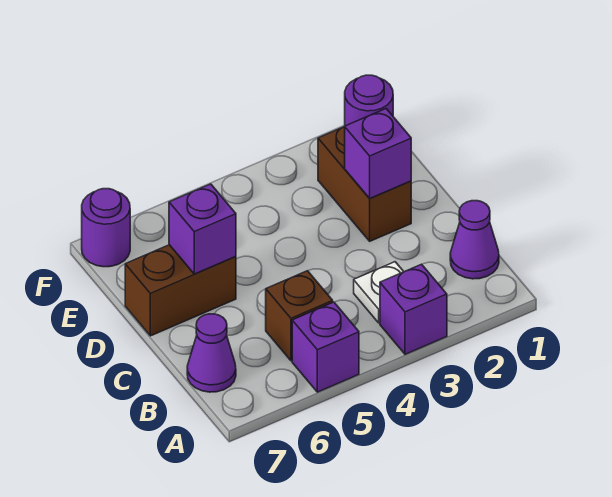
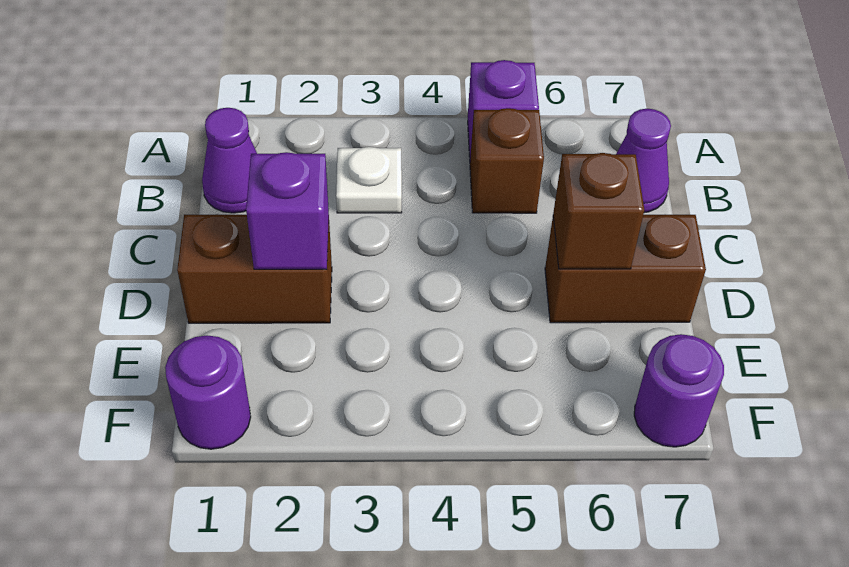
purple 1x1 brick [380,264,447,354] -> none
brown 1x2 brick [318,127,411,241] -> brown 1x2 brick turned to [177,214,332,323]
purple 1x1 brick [169,184,236,274] -> brown 1x1 brick [553,153,644,269]

